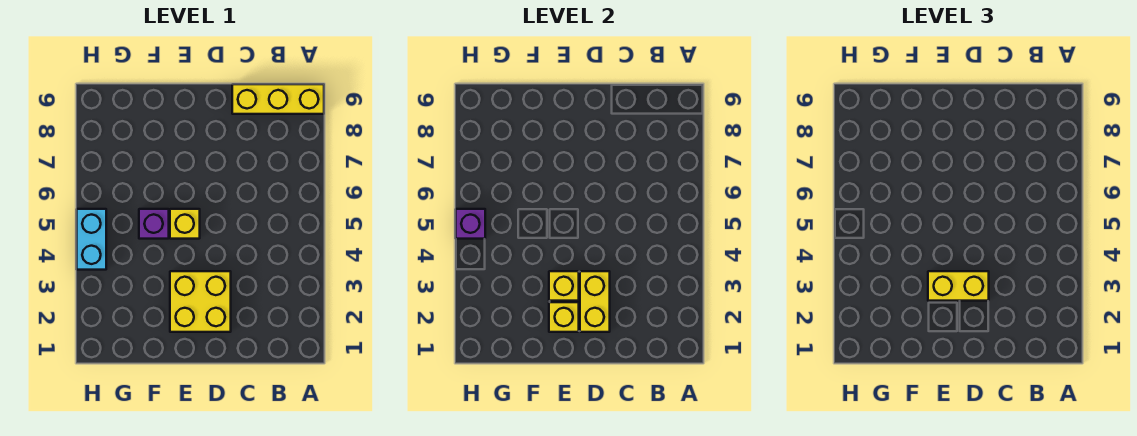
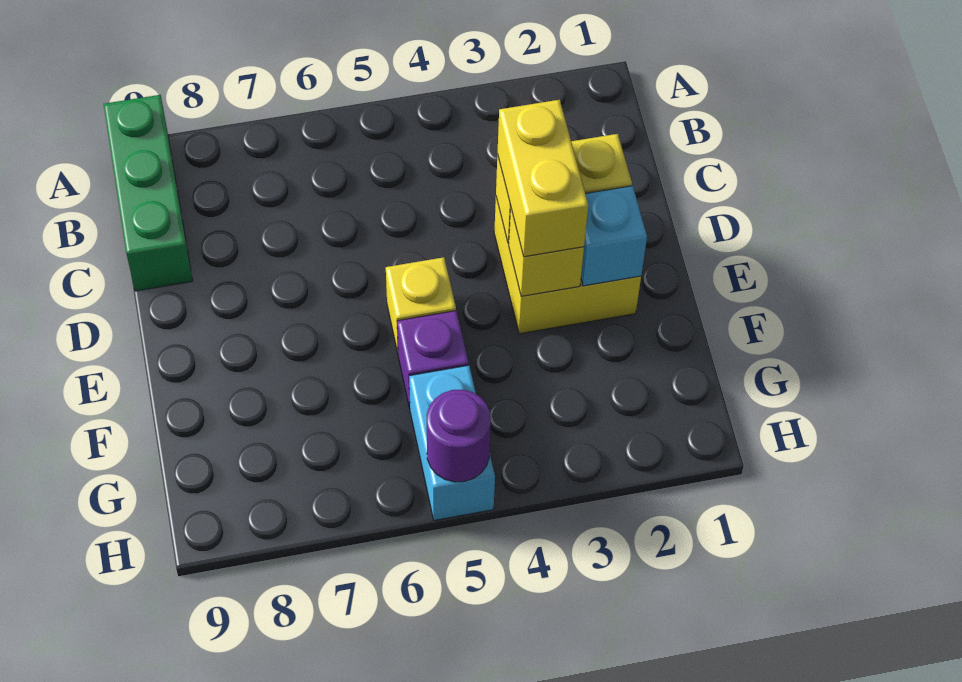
yellow 1x3 brick [232,84,324,114] -> green 1x3 brick [104,95,193,291]
yellow 1x1 brick [549,302,579,332] -> cyan 1x1 brick [581,186,647,286]
cyan 1x2 brick [77,209,106,270] -> cyan 1x2 brick turned to [409,365,495,520]
purple 1x1 brick [456,209,485,239] -> purple 1x1 round brick [427,390,491,482]

